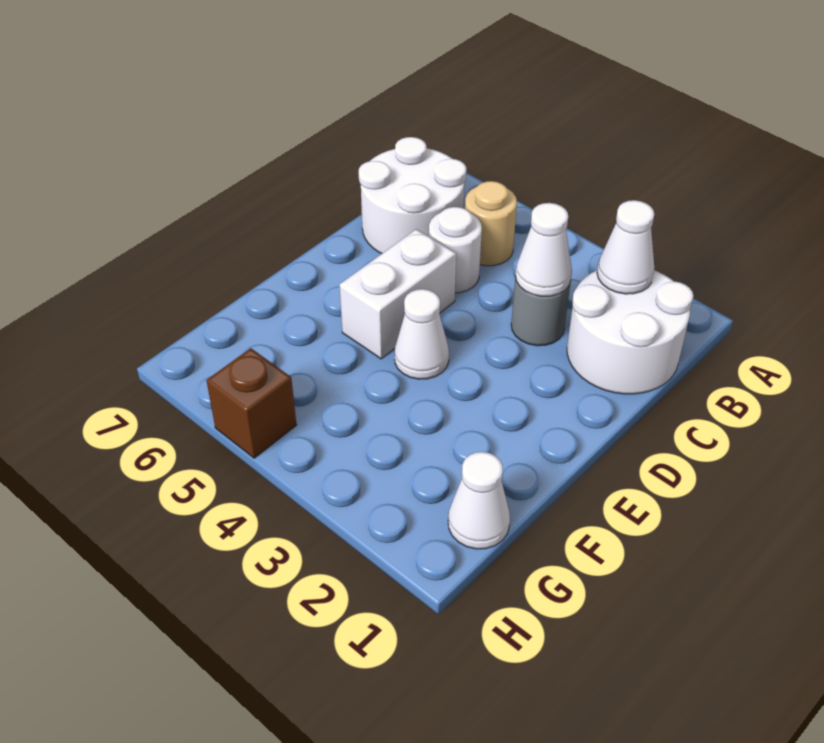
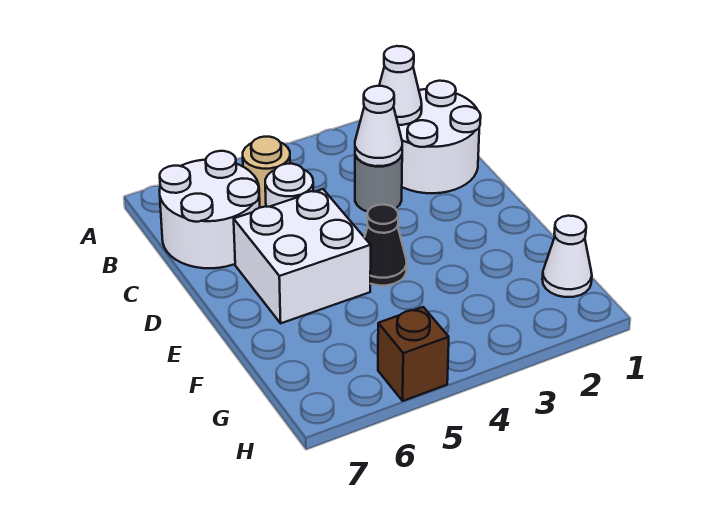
white 1x2 brick [340,229,456,359] -> white 2x2 brick [234,189,371,323]
white 1x1 cone [395,289,449,379] -> black 1x1 cone [364,205,407,286]

